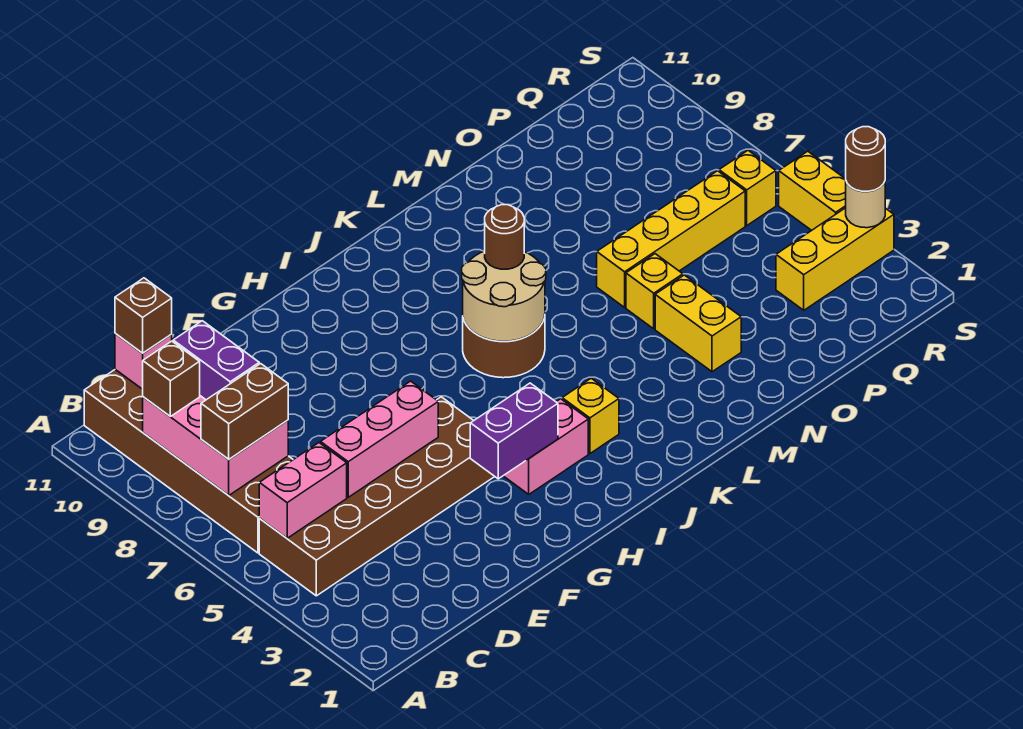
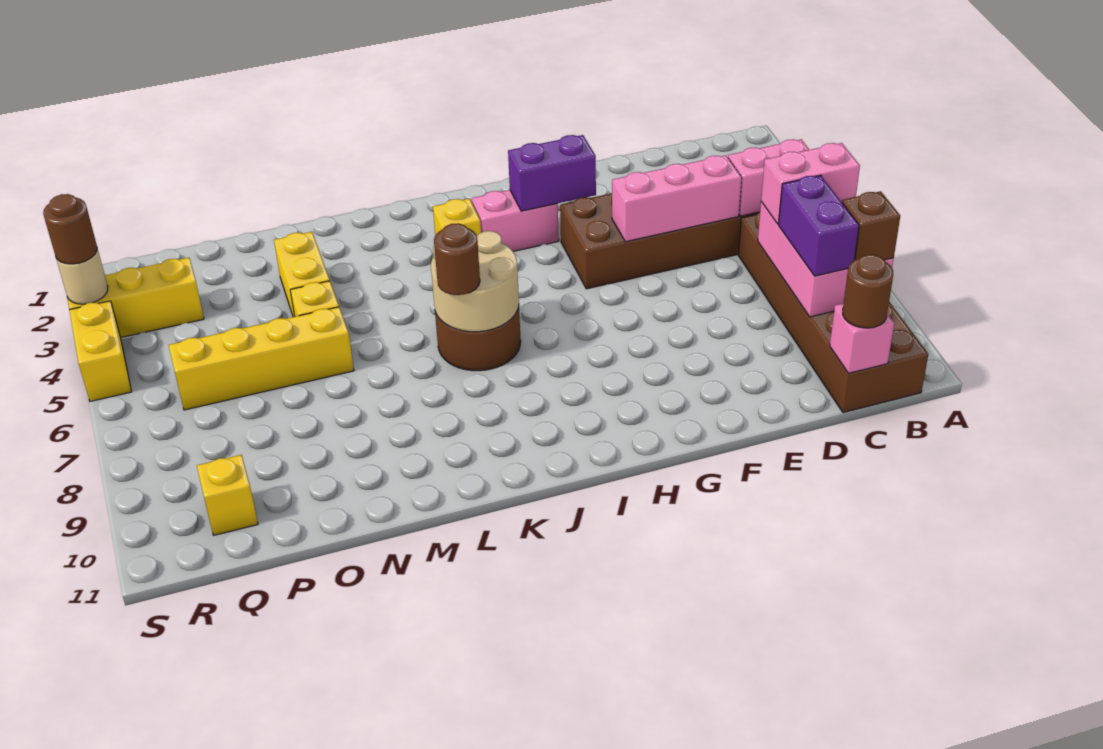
brown 1x2 brick [201,364,288,459] -> pink 1x2 brick [761,143,860,224]
brown 1x1 brick [115,278,172,353] -> brown 1x1 round brick [843,255,893,328]
yellow 1x1 brick [719,150,776,225] -> yellow 1x1 brick moved to [197,455,258,535]

